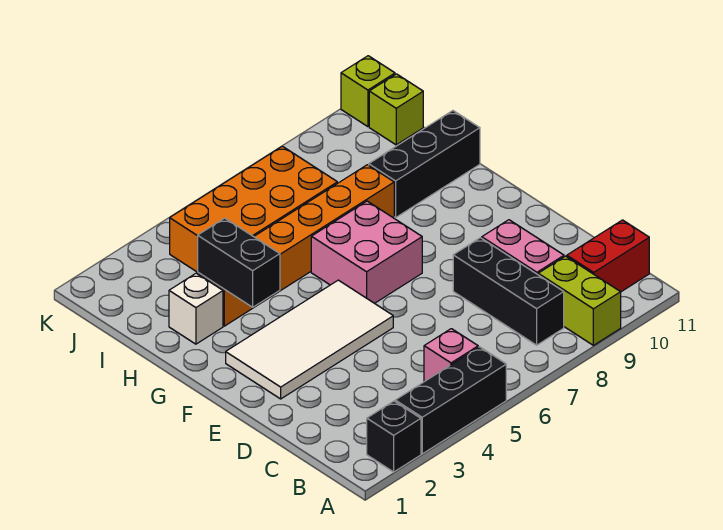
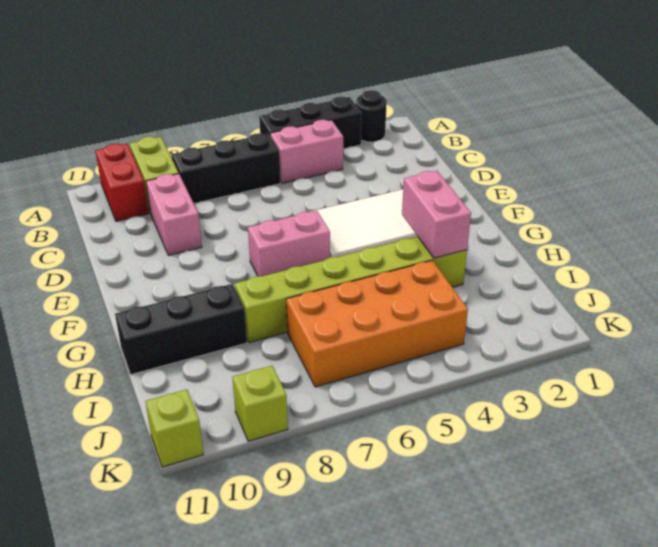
black 1x1 brick [367,401,421,472] -> black 1x1 round brick [356,90,387,142]
pink 1x1 brick [424,329,478,382] -> pink 1x2 brick [270,120,343,183]
black 1x3 brick [453,238,564,345] -> black 1x3 brick turned to [172,133,281,203]
red 1x2 brick [567,220,649,292] -> red 1x2 brick turned to [96,144,149,221]
pink 2x2 brick [311,201,422,303] -> pink 1x2 brick [248,211,330,276]
black 1x2 brick [198,218,280,307] -> pink 1x2 brick [402,171,471,258]
white 1x1 brick [169,273,223,344] -> none
orange 1x6 brick [198,165,394,326] -> lime 1x6 brick [235,237,467,342]
lime 1x1 brick [369,74,423,145] -> lime 1x1 brick moved to [232,366,288,441]

